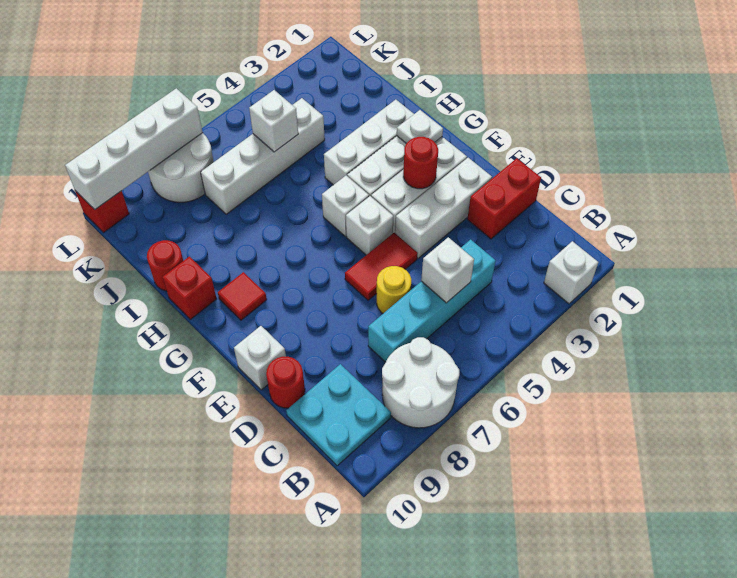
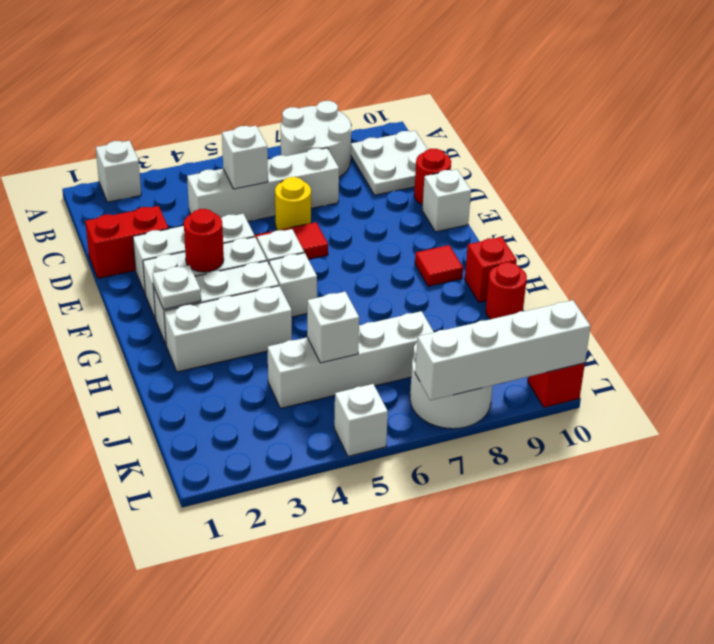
cyan 2x2 plate [286,364,391,466] -> white 2x2 plate [351,131,428,195]
cyan 1x4 brick [368,240,496,362] -> white 1x4 brick [187,148,339,222]
none -> white 1x1 brick [334,384,388,456]

